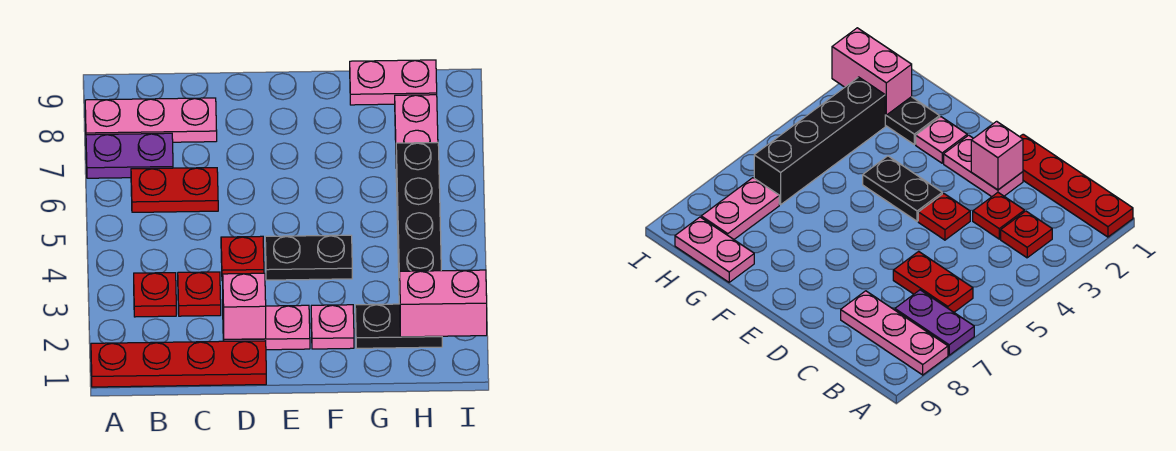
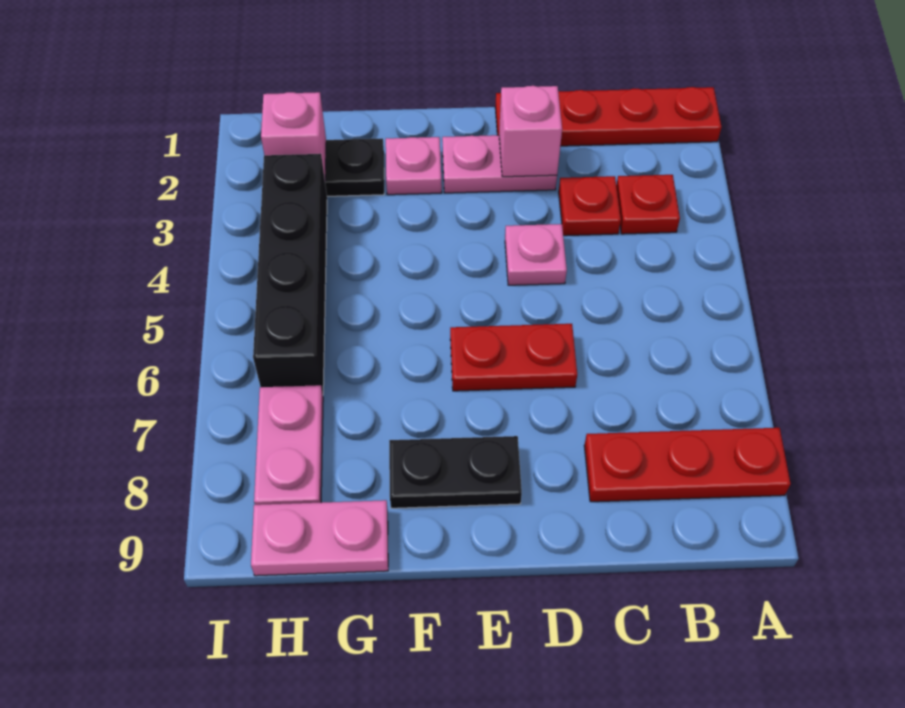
purple 1x2 plate [86,133,173,178] -> none
pink 1x3 plate [85,98,217,142] -> red 1x3 plate [584,428,791,502]
red 1x2 plate [131,168,218,212] -> red 1x2 plate moved to [450,324,577,391]
red 1x1 plate [221,236,264,281] -> pink 1x1 plate [505,224,567,285]
black 1x2 plate [265,235,352,280] -> black 1x2 plate moved to [389,436,522,508]
pink 1x2 brick [400,270,487,337] -> pink 1x1 brick [261,92,326,178]

